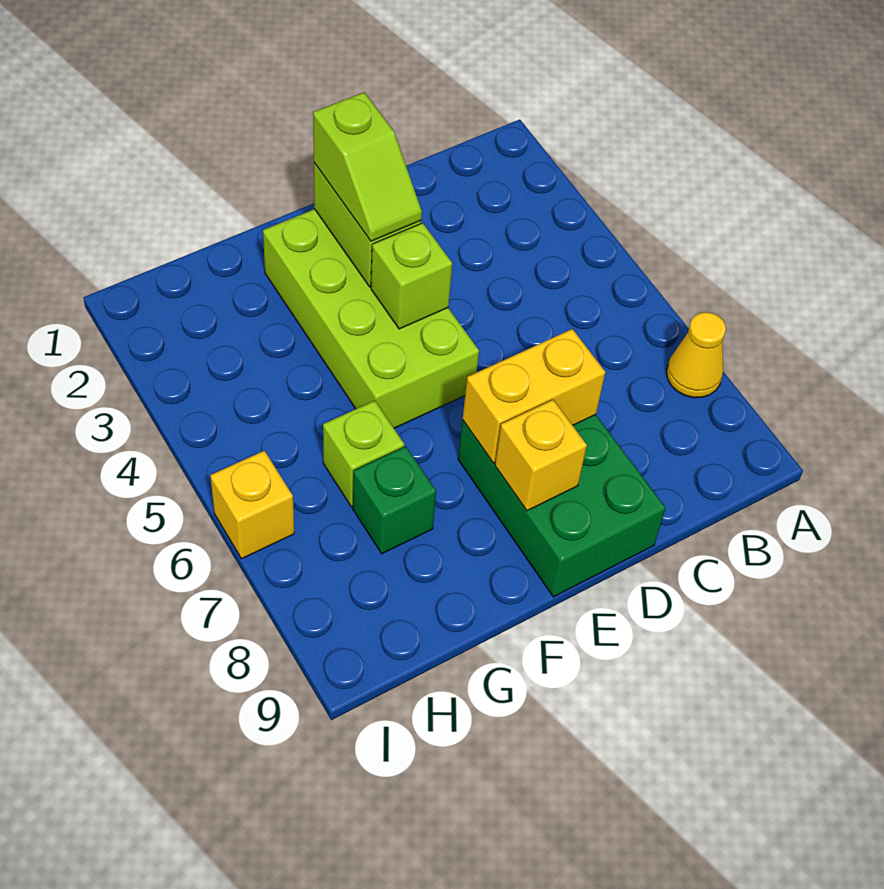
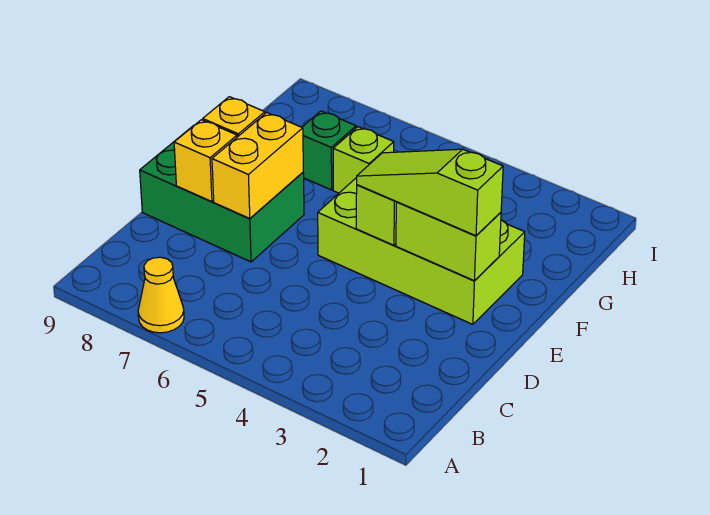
lime 1x2 slope [313,92,422,241] -> lime 1x3 slope [357,149,503,236]
yellow 1x1 brick [210,451,294,559] -> yellow 1x1 brick moved to [174,120,237,202]

